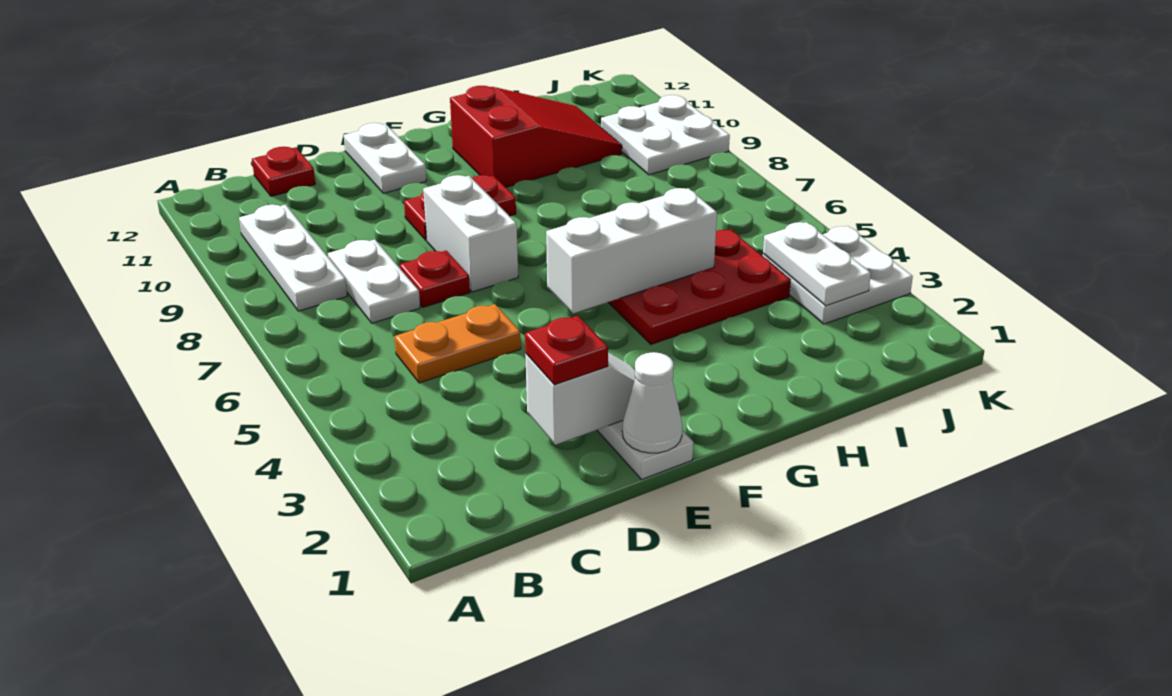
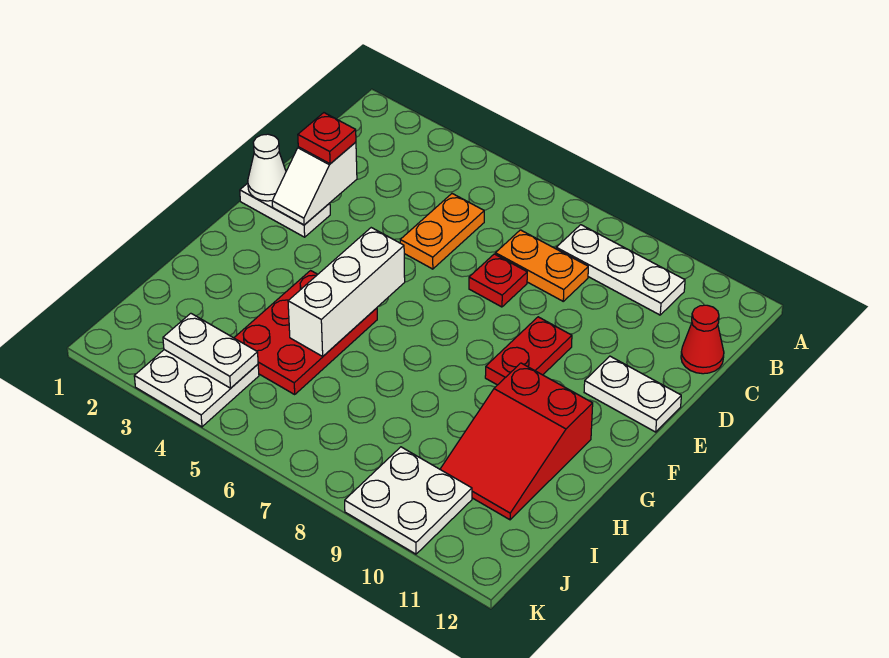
white 1x2 plate [328,240,420,323] -> orange 1x2 plate [495,230,588,301]
red 1x1 plate [252,147,315,196] -> red 1x1 cone [681,305,724,374]
white 1x2 brick [423,175,518,292] -> none

